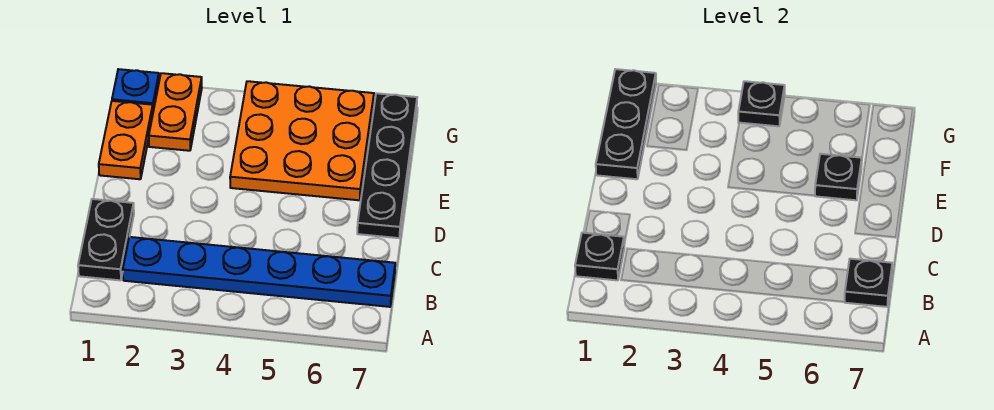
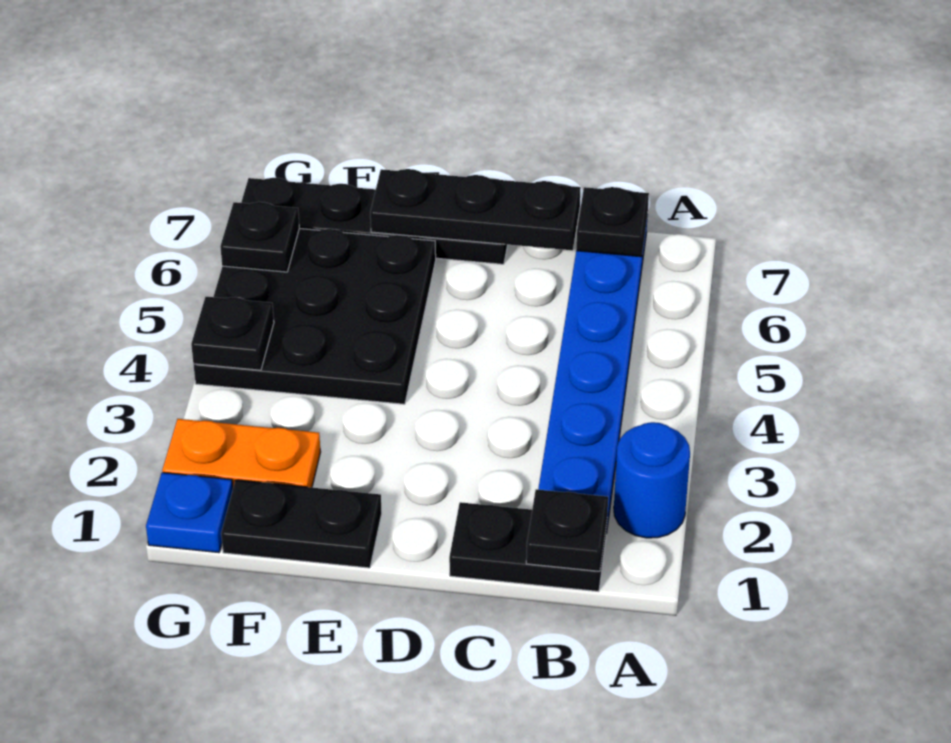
none -> blue 1x1 round brick [614,422,690,538]
orange 1x2 plate [99,101,153,179] -> black 1x2 plate [221,480,382,568]
black 1x3 plate [596,69,656,179] -> black 1x3 plate moved to [370,169,581,250]
orange 3x3 plate [230,81,374,200] -> black 3x3 plate [194,229,436,404]
black 1x1 plate [815,154,862,200] -> black 1x1 plate moved to [220,202,299,272]

